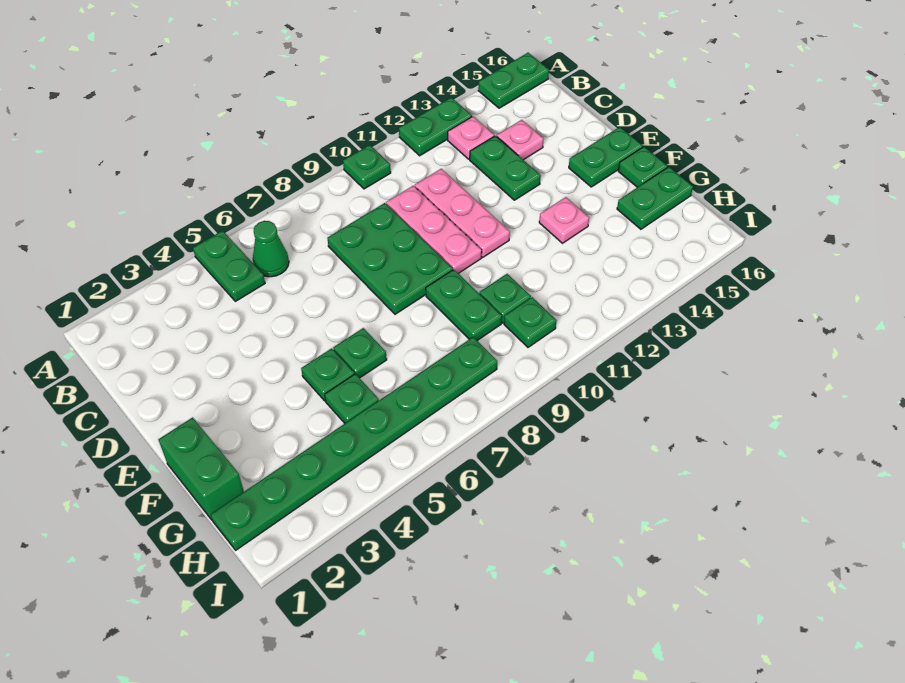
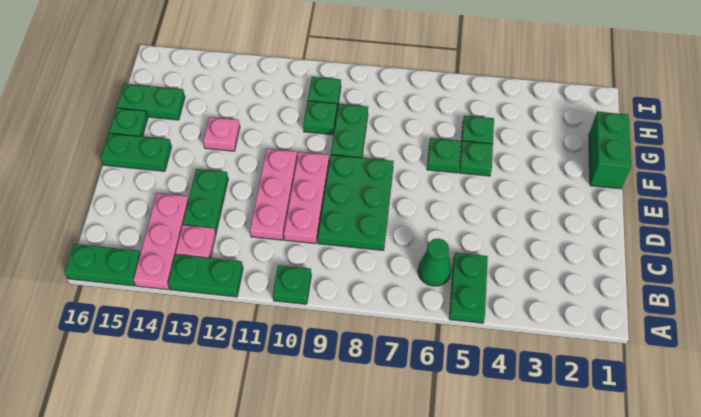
pink 1x1 plate [497,120,544,160] -> pink 1x3 plate [133,193,189,290]
green 1x8 plate [211,337,497,550] -> none

